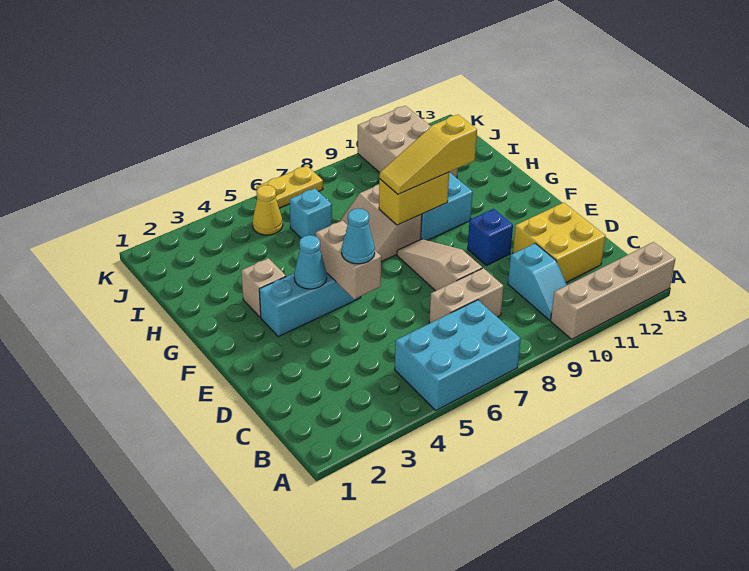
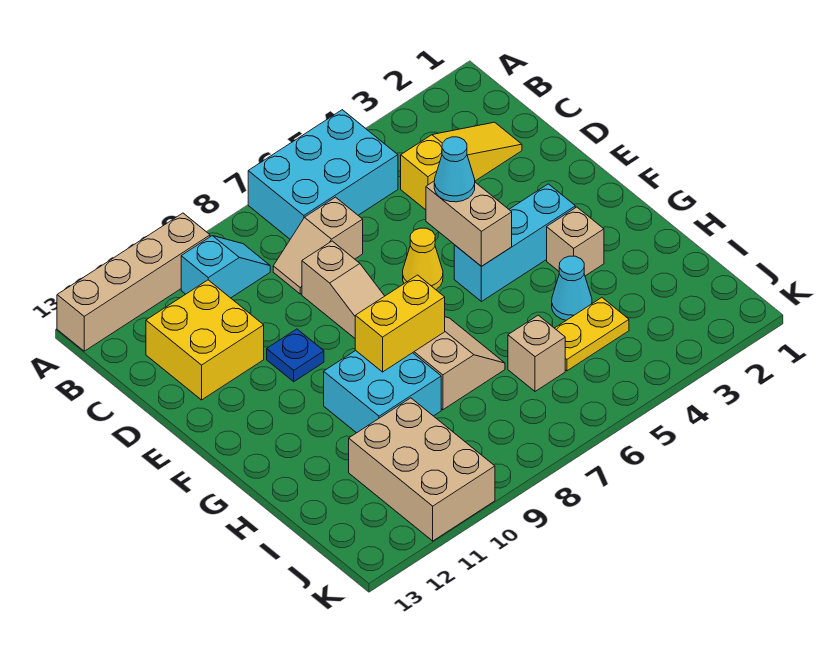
cyan 1x2 slope [508,243,567,320] -> cyan 1x2 slope turned to [181,236,270,298]
tan 1x2 brick [429,268,504,323] -> tan 1x2 slope [273,197,363,294]
blue 1x1 brick [468,209,513,265] -> blue 1x1 plate [267,329,324,382]
cyan 1x1 cone [294,235,327,289] -> cyan 1x1 cone moved to [552,256,592,320]
yellow 1x3 slope [379,115,477,194] -> yellow 1x3 slope moved to [401,122,522,210]
cyan 1x1 brick [290,188,332,238] -> tan 1x1 brick [508,315,565,391]
yellow 1x1 cone [252,185,283,235] -> yellow 1x1 cone moved to [403,228,443,289]
yellow 1x2 plate [256,166,323,208] -> yellow 1x2 plate moved to [555,298,629,371]

